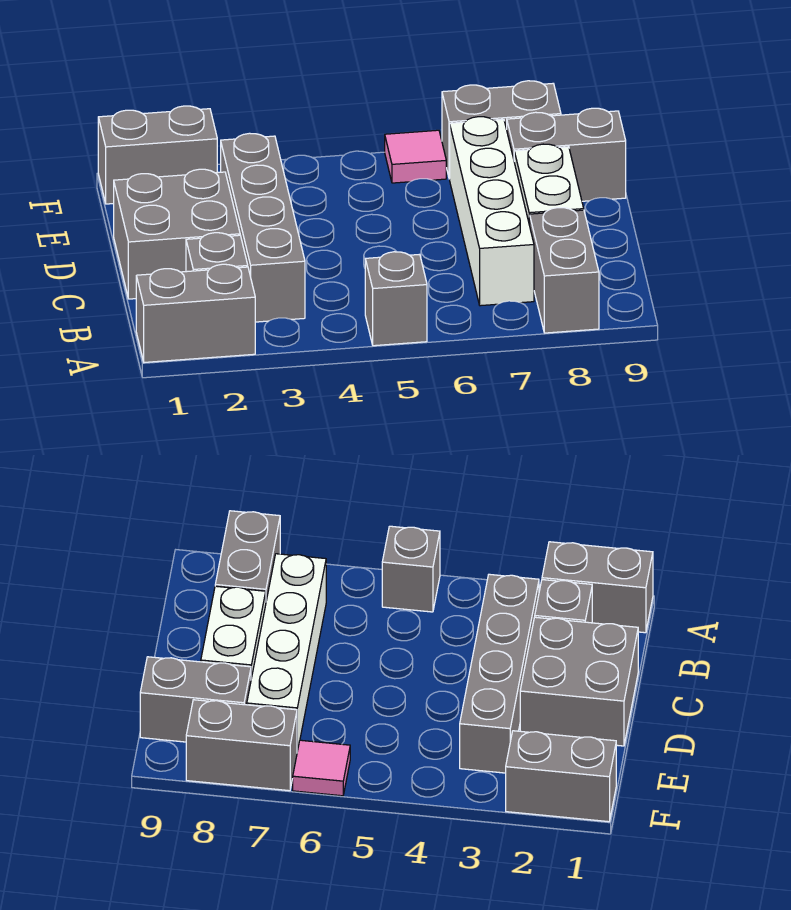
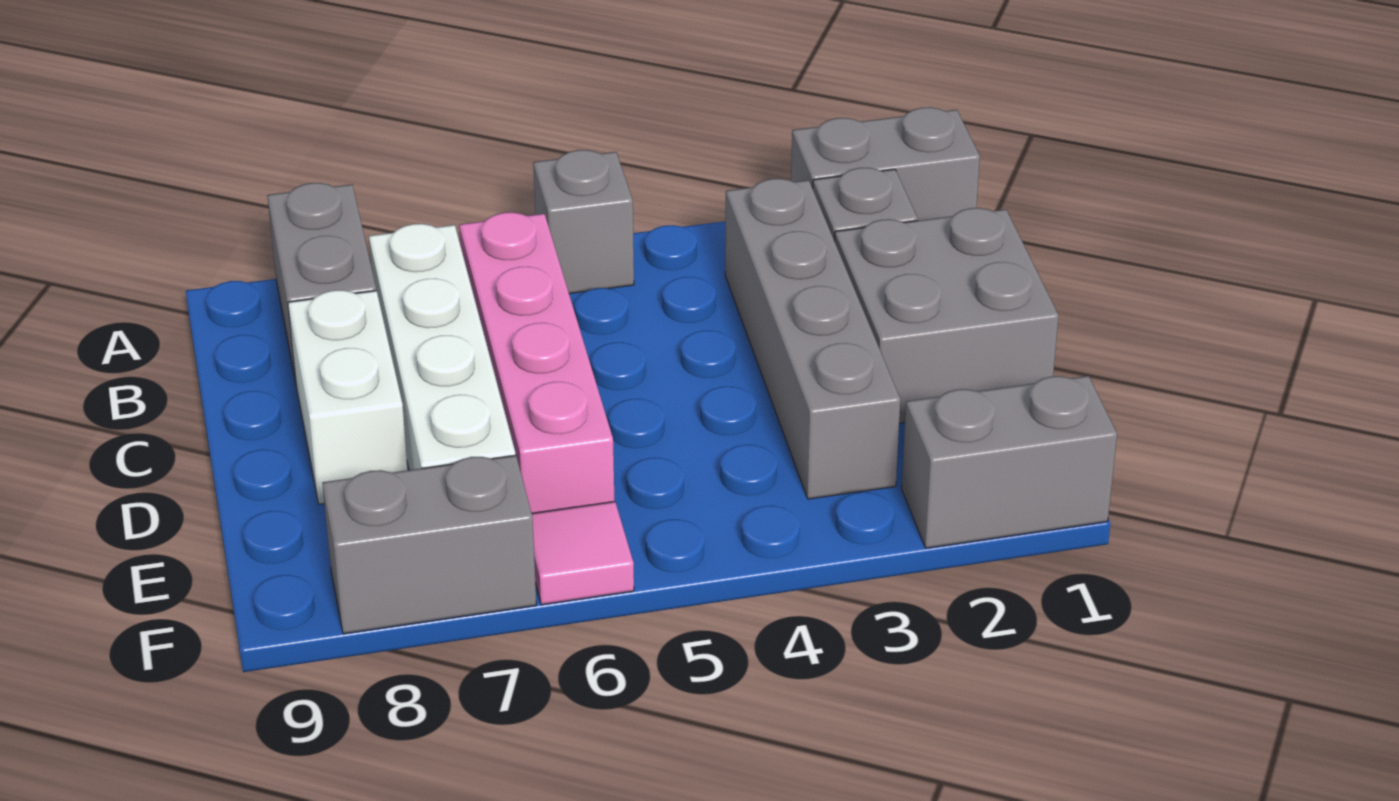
none -> pink 1x4 brick [459,212,615,513]
grey 1x2 brick [507,108,626,201] -> none

